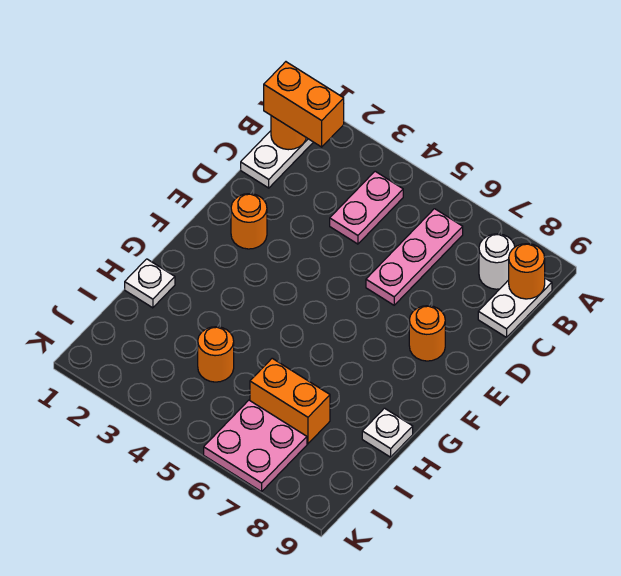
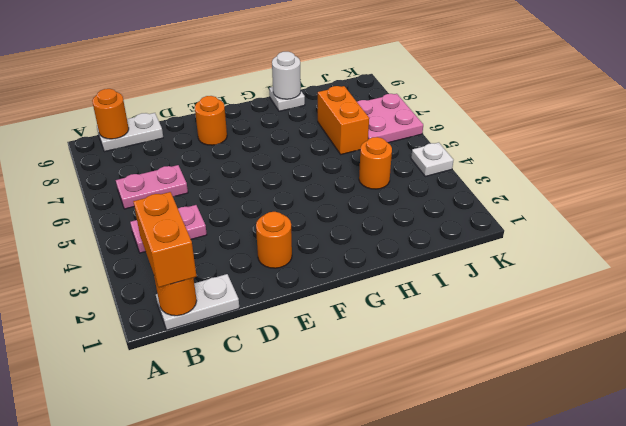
pink 1x3 plate [366,209,463,305] -> pink 1x2 plate [116,165,188,209]
white 1x1 round brick [479,234,515,289] -> white 1x1 round brick moved to [272,52,301,99]
white 1x1 plate [125,259,175,308] -> white 1x1 plate moved to [411,143,453,176]

